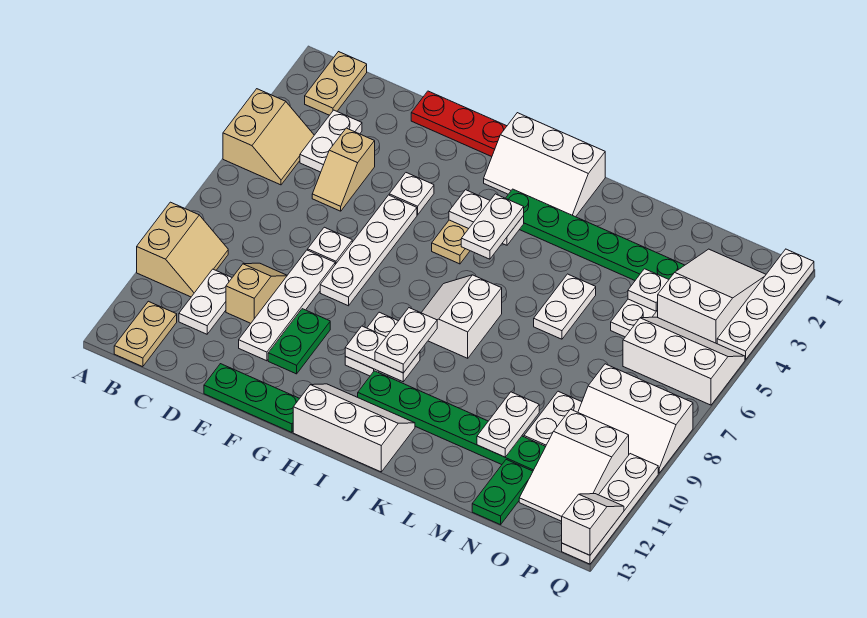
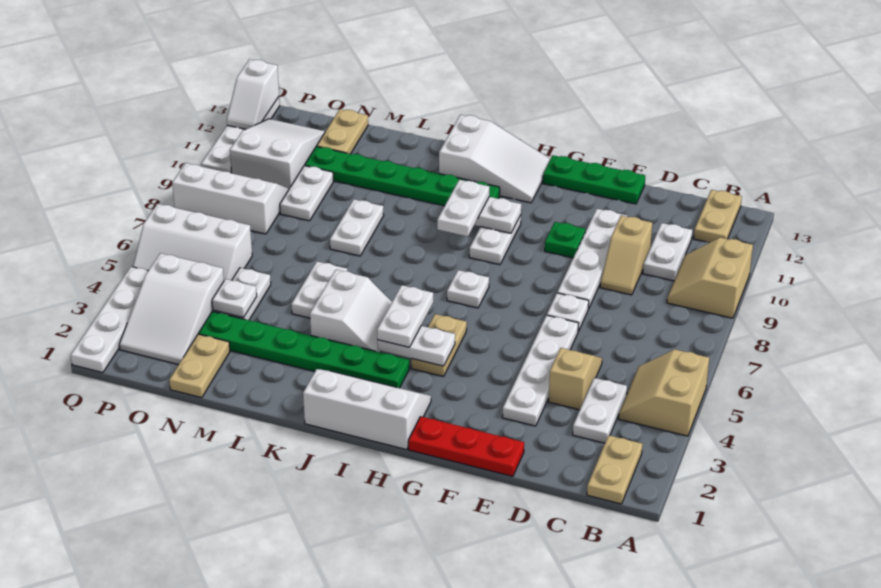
white 1x1 plate [389,173,434,215] -> white 1x1 plate moved to [447,270,489,308]
white 1x4 plate [320,195,417,306] -> white 1x4 plate moved to [502,315,578,426]
green 1x2 plate [268,309,330,374] -> green 1x1 plate [545,222,585,258]
white 2x3 slope [293,384,415,472] -> white 2x3 slope turned to [439,115,550,203]
white 2x2 slope [421,275,502,358] -> white 2x2 slope moved to [310,270,392,352]
white 1x2 plate [477,392,539,457] -> white 1x2 plate moved to [330,199,384,256]
none -> tan 1x2 plate [169,334,230,398]
green 1x2 plate [472,460,533,525] -> tan 1x2 plate [317,109,368,154]

